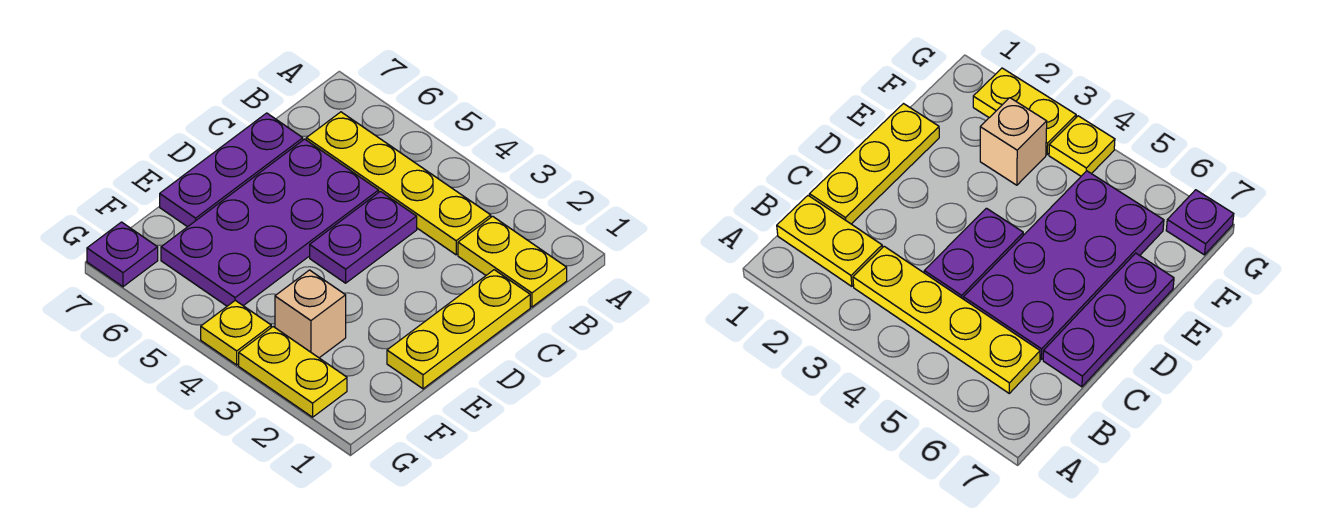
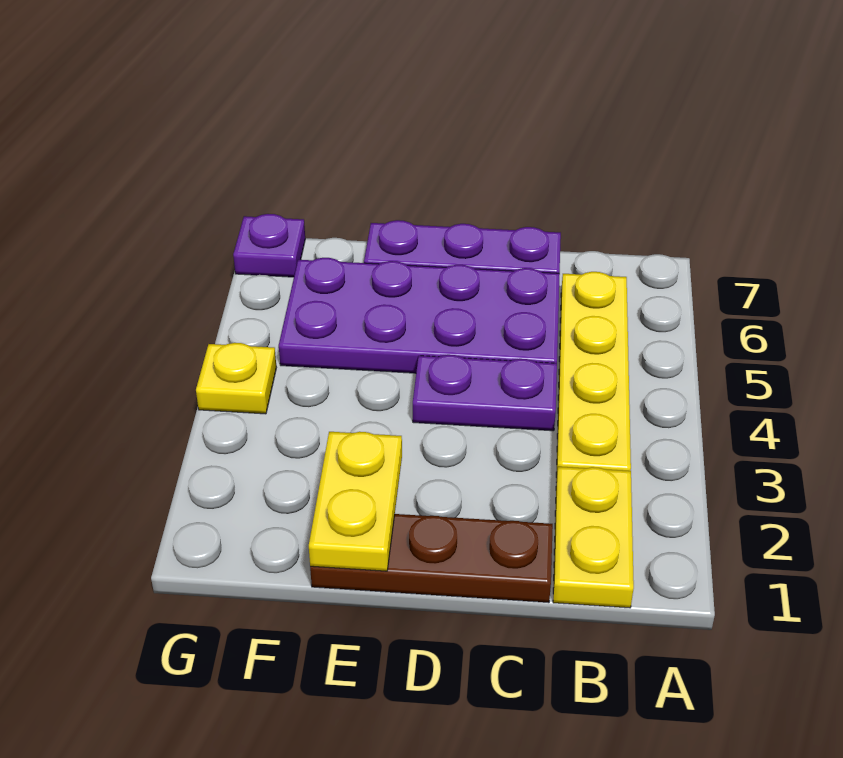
yellow 1x3 plate [387,270,530,389] -> brown 1x3 plate [310,514,553,603]
tan 1x1 brick [275,270,346,358] -> none
yellow 1x2 plate [239,327,347,417] -> yellow 1x2 plate moved to [309,432,402,571]

